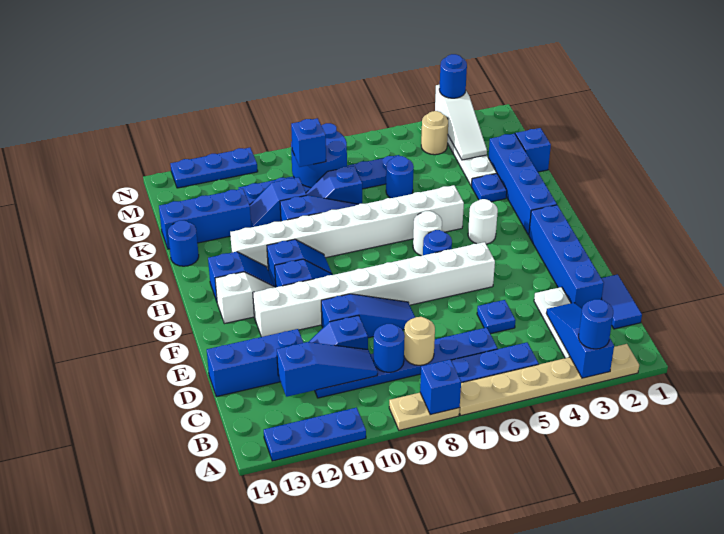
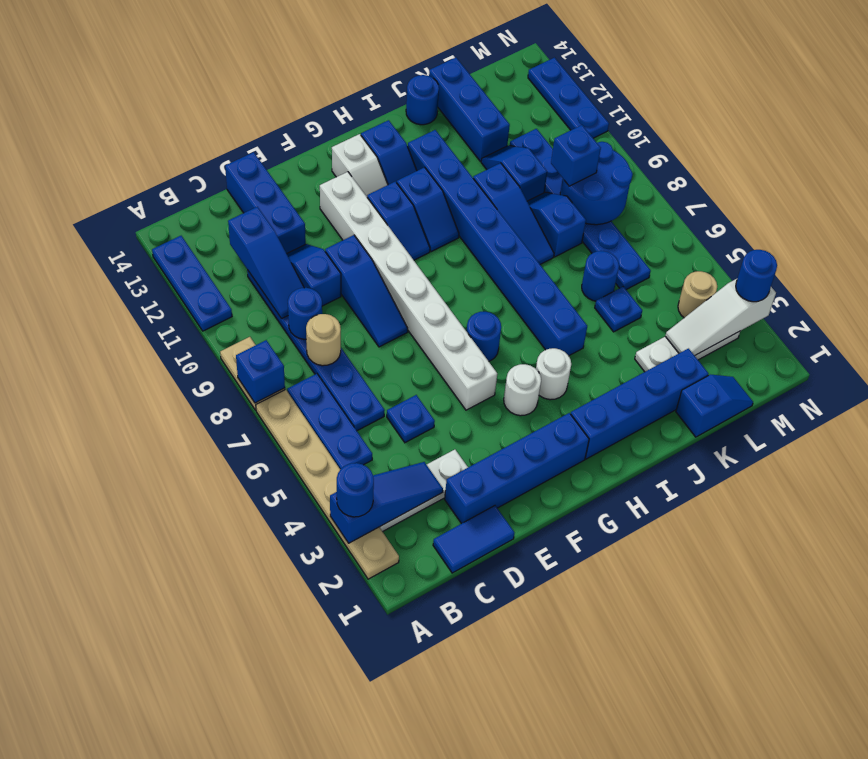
white 1x1 round brick [413,211,442,256] -> white 1x1 round brick moved to [504,364,541,416]
white 1x8 brick [230,185,464,269] -> blue 1x8 brick [408,130,587,356]
blue 1x1 plate [471,174,507,202] -> blue 1x1 plate moved to [595,287,642,332]

